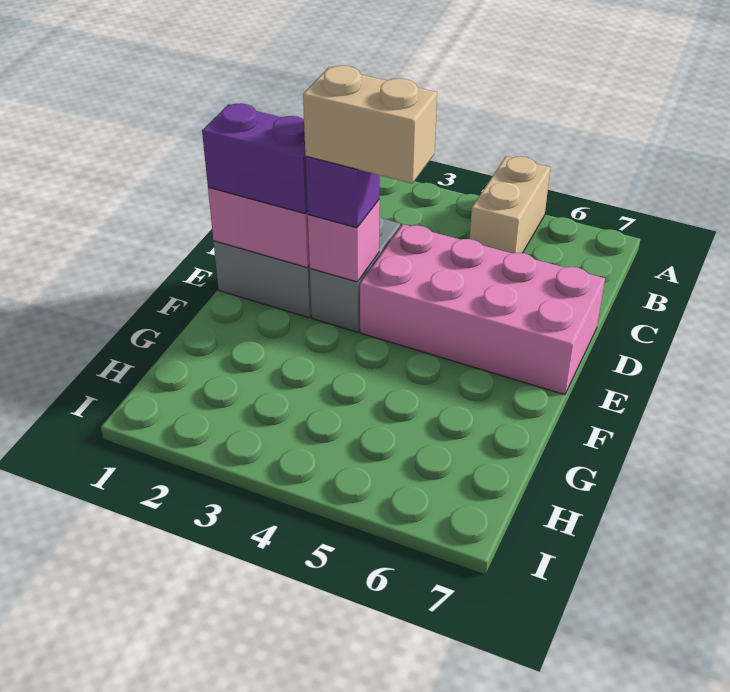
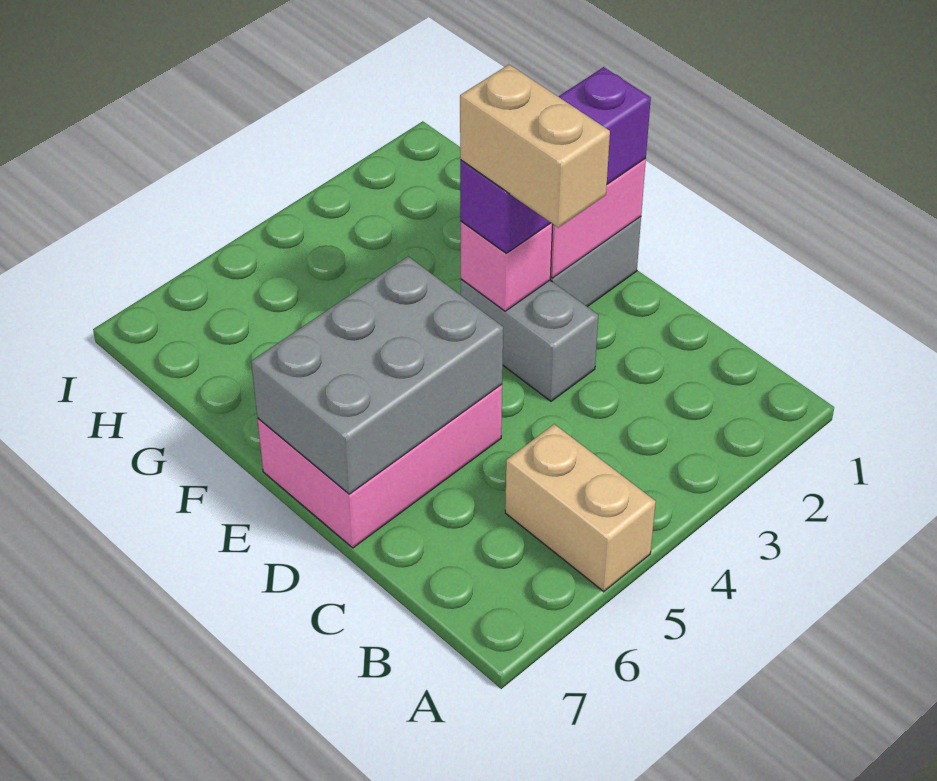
pink 2x4 brick [360,224,605,395] -> pink 2x3 brick [258,384,502,548]
none -> grey 2x3 brick [251,257,503,494]
tan 1x2 brick [303,66,437,183] -> tan 1x2 brick turned to [460,65,610,228]

